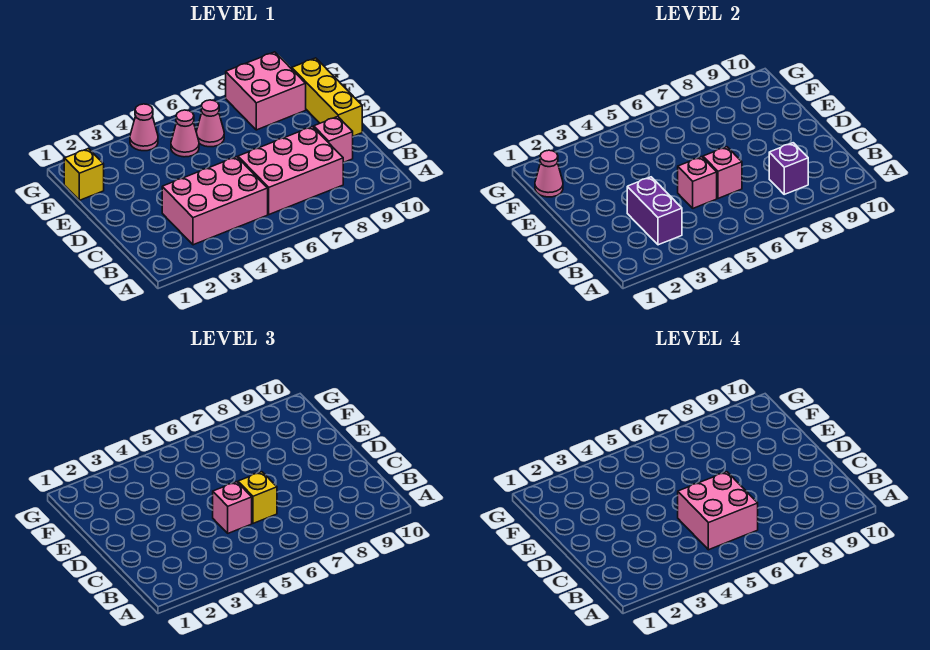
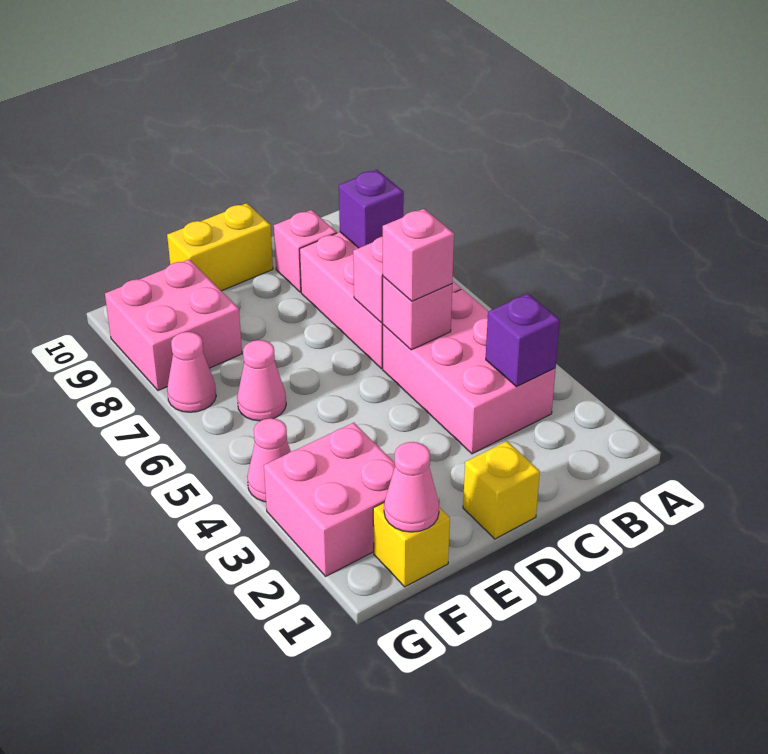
purple 1x2 brick [627,177,682,245] -> purple 1x1 brick [486,293,560,387]
pink 2x2 brick [678,472,758,550] -> pink 2x2 brick moved to [264,423,395,576]
yellow 1x1 brick [238,472,277,523] -> yellow 1x1 brick moved to [463,441,540,539]
yellow 1x3 brick [292,58,362,136] -> yellow 1x2 brick [167,203,273,291]
pink 1x1 cone [171,110,199,157] -> pink 1x1 cone moved to [167,332,216,412]

